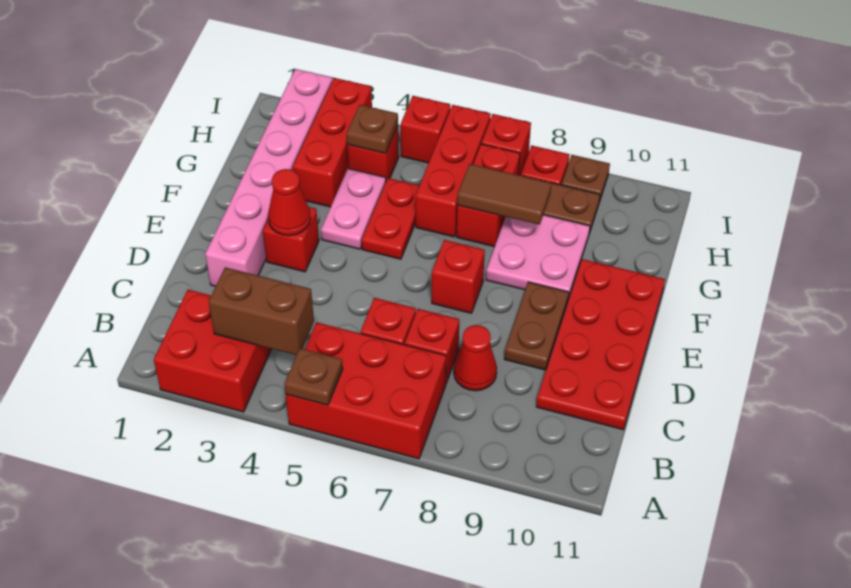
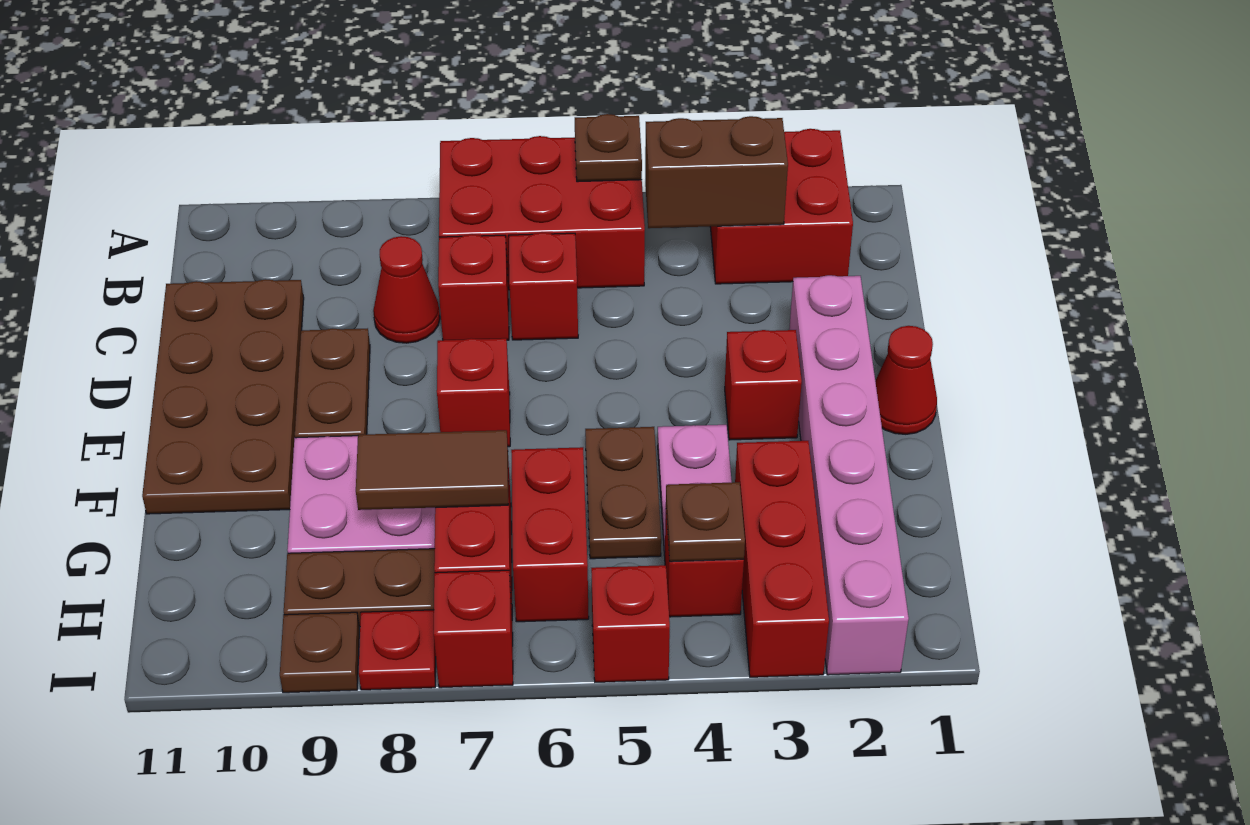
red 2x4 plate [536,259,665,429] -> brown 2x4 plate [142,279,304,514]
red 1x1 cone [268,169,311,236] -> red 1x1 cone moved to [875,326,937,434]
red 1x2 plate [362,178,420,259] -> brown 1x2 plate [585,427,661,559]
red 1x3 brick [416,105,491,237] -> red 1x2 brick [511,447,589,622]

